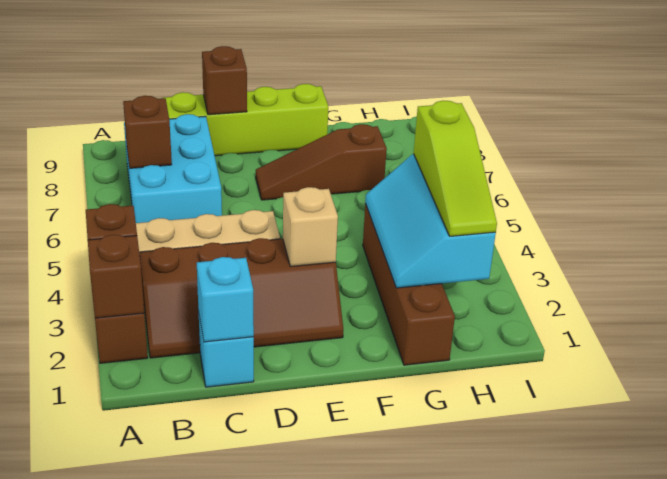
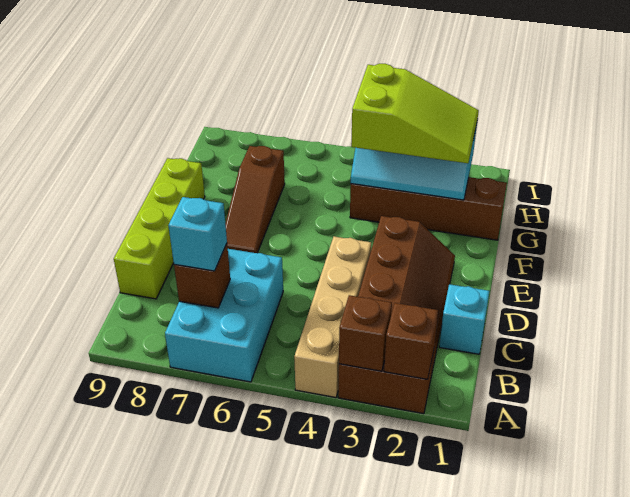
cyan 2x3 brick [124,114,222,223] -> cyan 2x3 brick turned to [165,249,283,382]
cyan 1x1 brick [197,257,254,342] -> cyan 1x1 brick moved to [168,197,227,271]
brown 1x1 brick [202,46,247,115] -> none
tan 1x1 brick [283,187,338,266] -> none
lime 1x3 slope [414,101,497,236] -> lime 2x3 slope [351,64,479,163]

